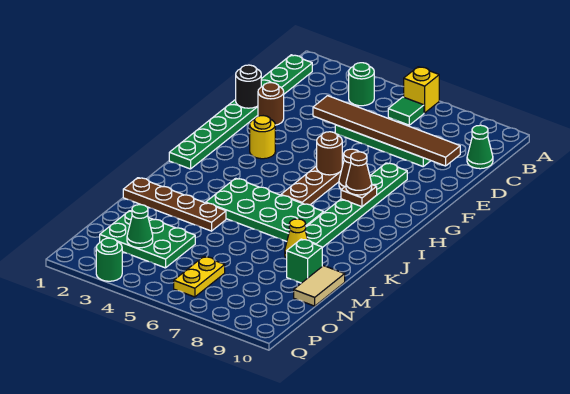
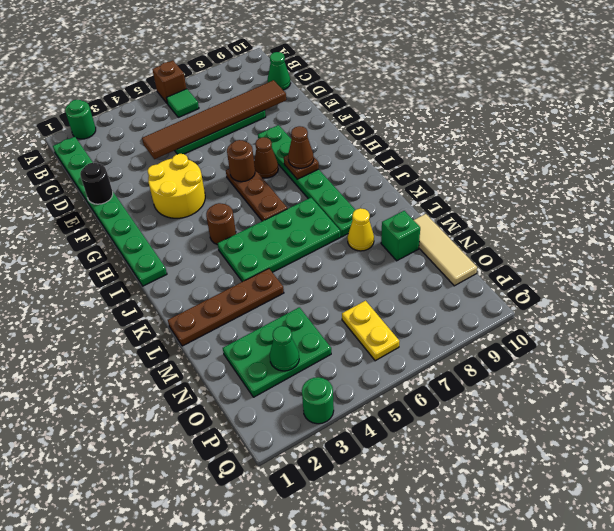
yellow 1x1 brick [404,67,439,113] -> brown 1x1 brick [152,61,187,104]
green 1x1 round brick [349,63,374,106] -> green 1x1 round brick moved to [65,100,96,139]
brown 1x1 round brick [258,83,284,125] -> brown 1x1 round brick moved to [206,203,236,245]
yellow 1x1 round brick [250,116,275,159] -> yellow 2x2 round brick [148,154,205,218]
tan 1x2 tile [294,266,345,306] -> tan 1x3 tile [414,214,477,286]

